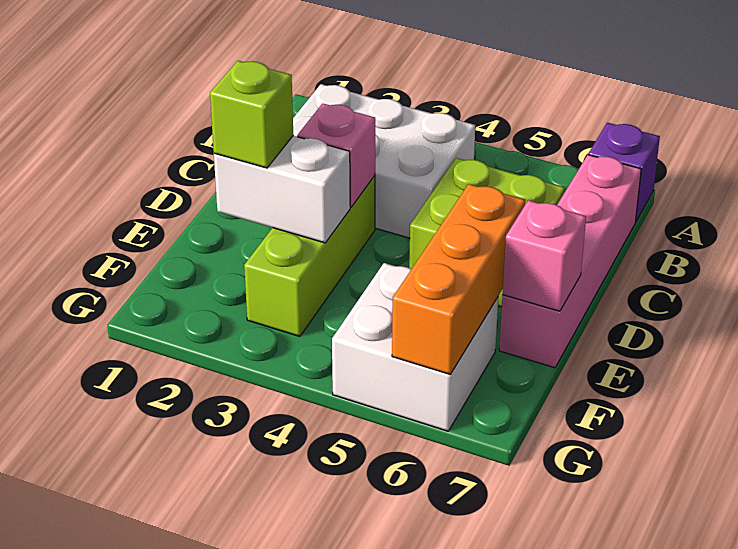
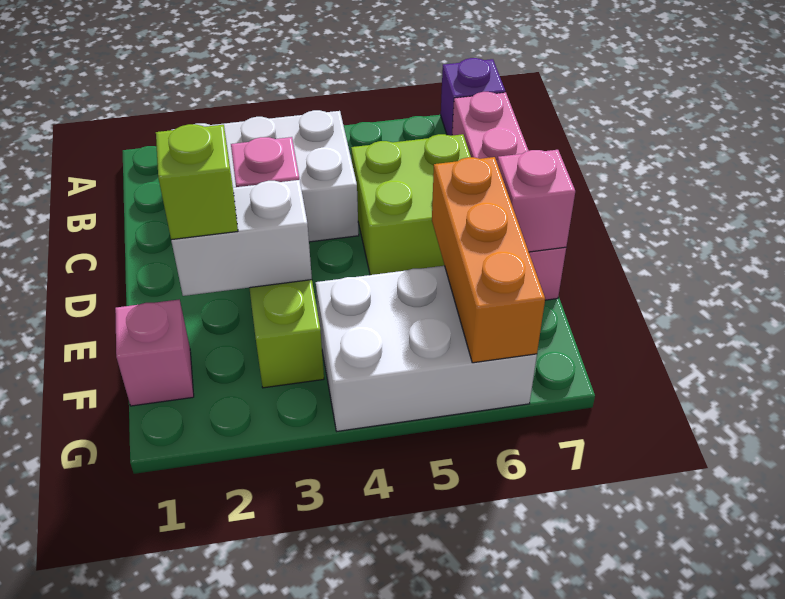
none -> pink 1x1 brick [115,299,194,406]
white 2x2 brick [332,263,498,431] -> white 2x3 brick [316,266,537,431]

